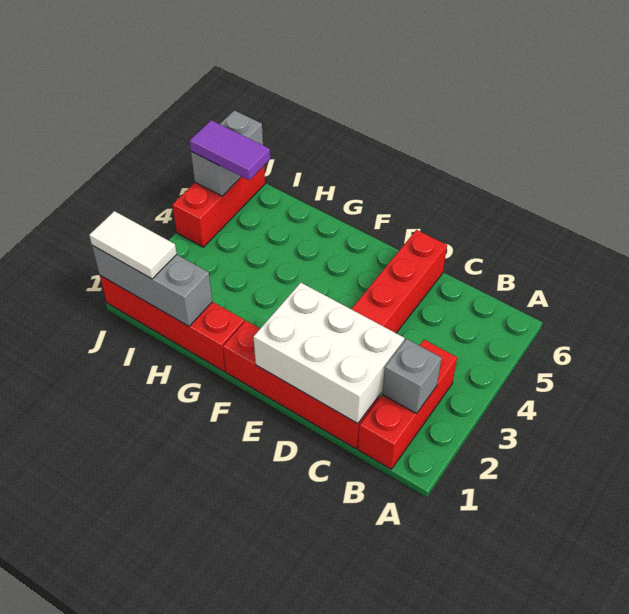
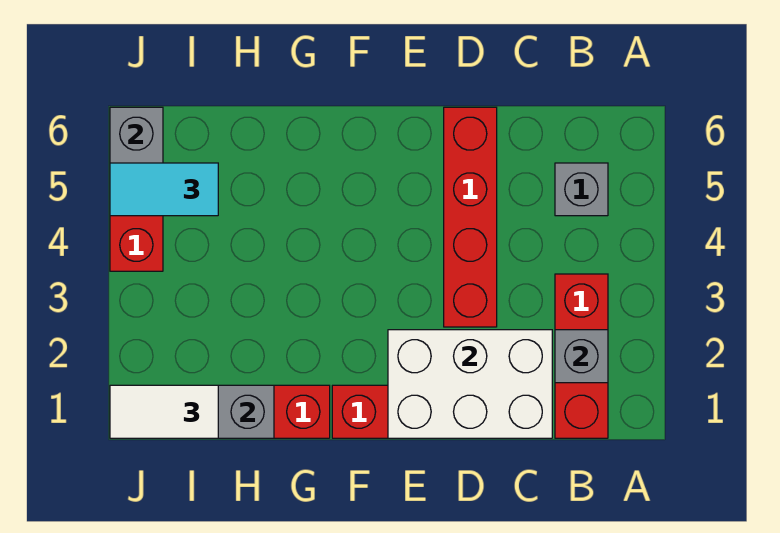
none -> grey 1x1 brick [555,163,608,216]
purple 1x2 tile [190,120,270,180] -> cyan 1x2 tile [110,163,218,216]

